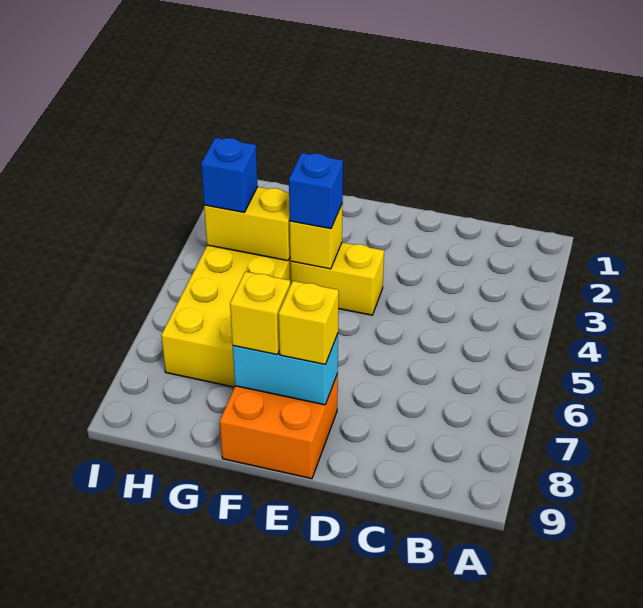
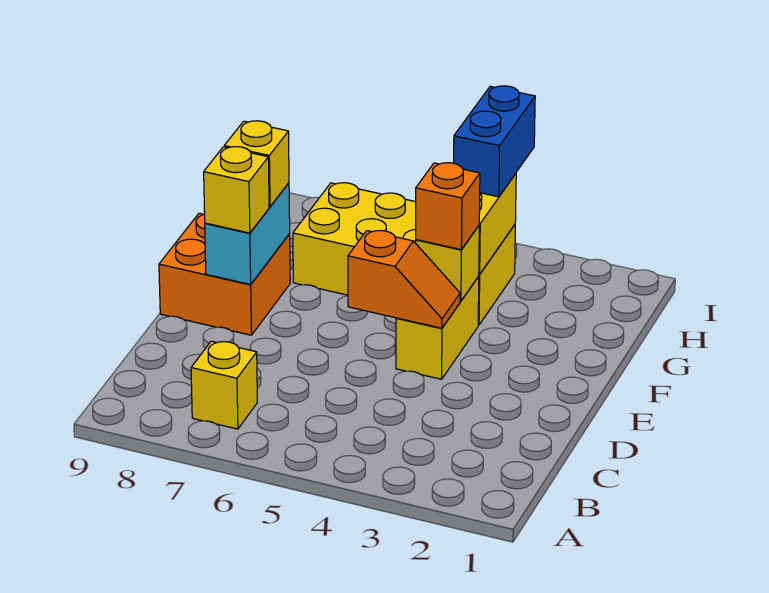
none -> yellow 1x1 brick [191,341,257,429]
none -> orange 1x2 slope [348,230,460,328]
blue 1x1 brick [289,153,343,229] -> orange 1x1 brick [416,163,480,249]
blue 1x1 brick [201,138,258,212] -> blue 1x2 brick [454,86,535,197]

